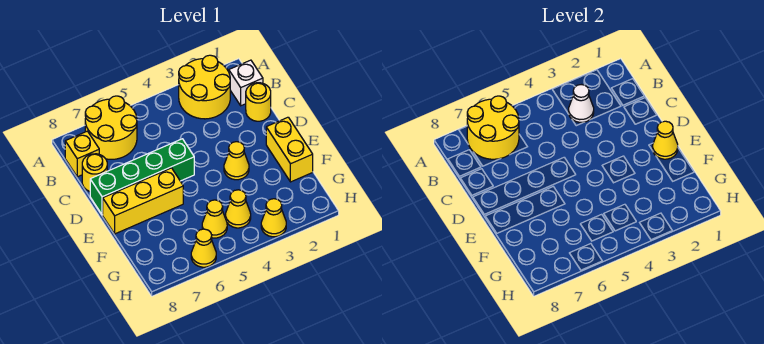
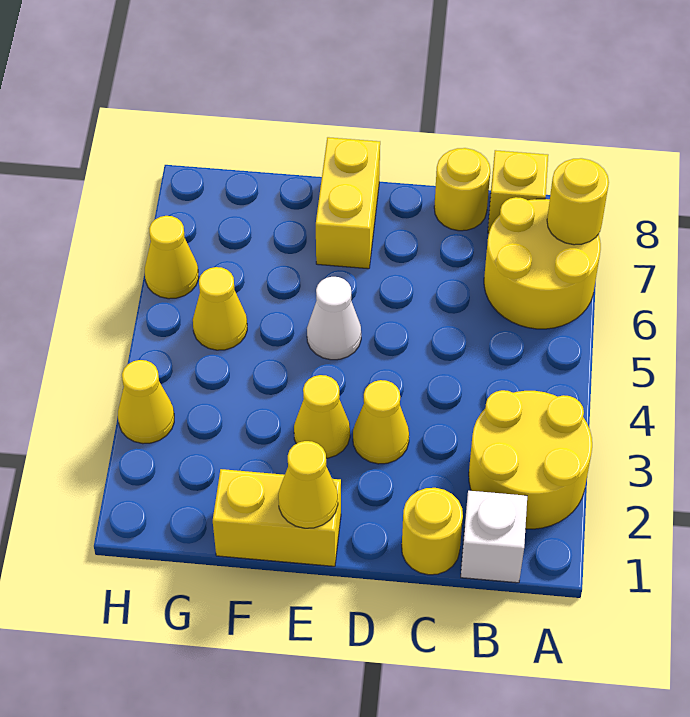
yellow 2x2 round brick [467,96,519,159] -> yellow 1x1 round brick [547,158,609,245]
white 1x1 cone [569,85,594,122] -> white 1x1 cone moved to [307,277,361,360]
green 1x4 brick [90,139,194,215] -> none
yellow 1x3 brick [103,168,183,234] -> yellow 1x2 brick [316,137,380,269]
yellow 1x1 cone [226,190,251,228] -> yellow 1x1 cone moved to [353,380,409,464]

